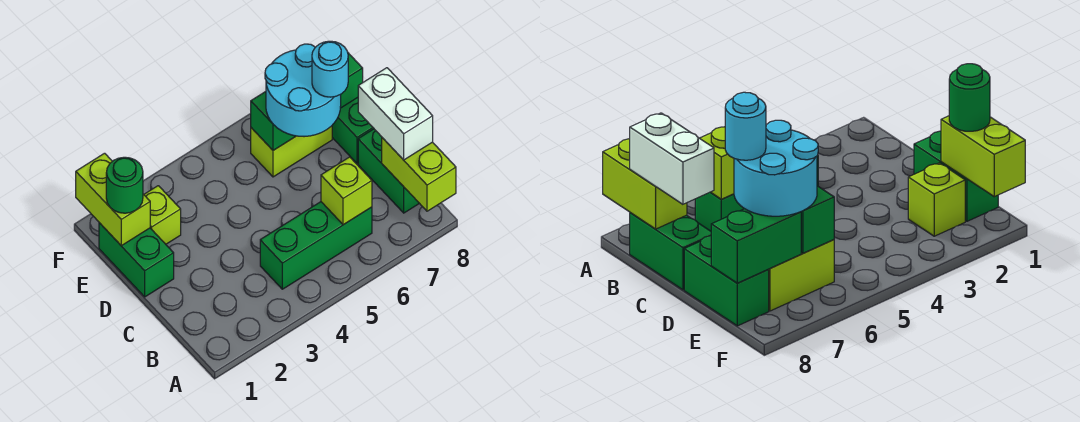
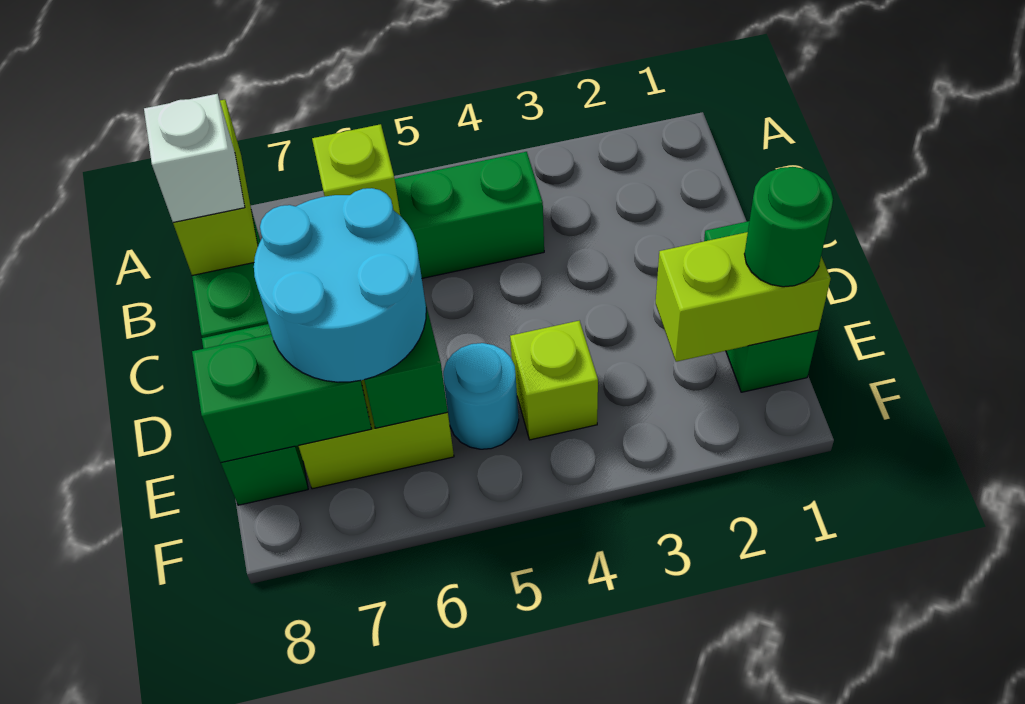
white 1x2 brick [358,68,433,160] -> white 1x1 brick [144,94,245,222]
cyan 1x1 round brick [312,41,348,97] -> cyan 1x1 round brick moved to [443,343,519,449]
lime 1x2 brick [76,153,150,246] -> lime 1x2 brick turned to [656,232,831,362]
lime 1x1 brick [144,186,181,244] -> lime 1x1 brick moved to [510,321,598,440]

